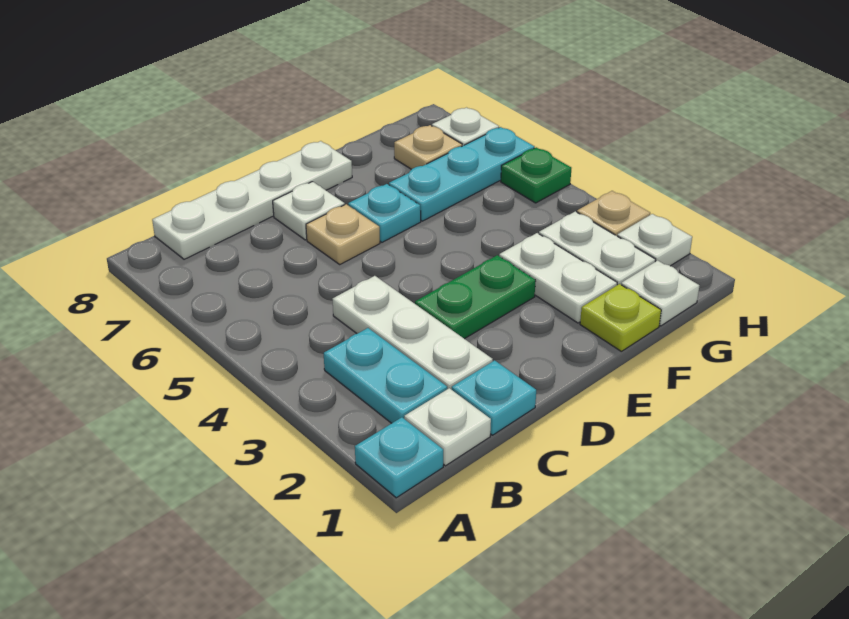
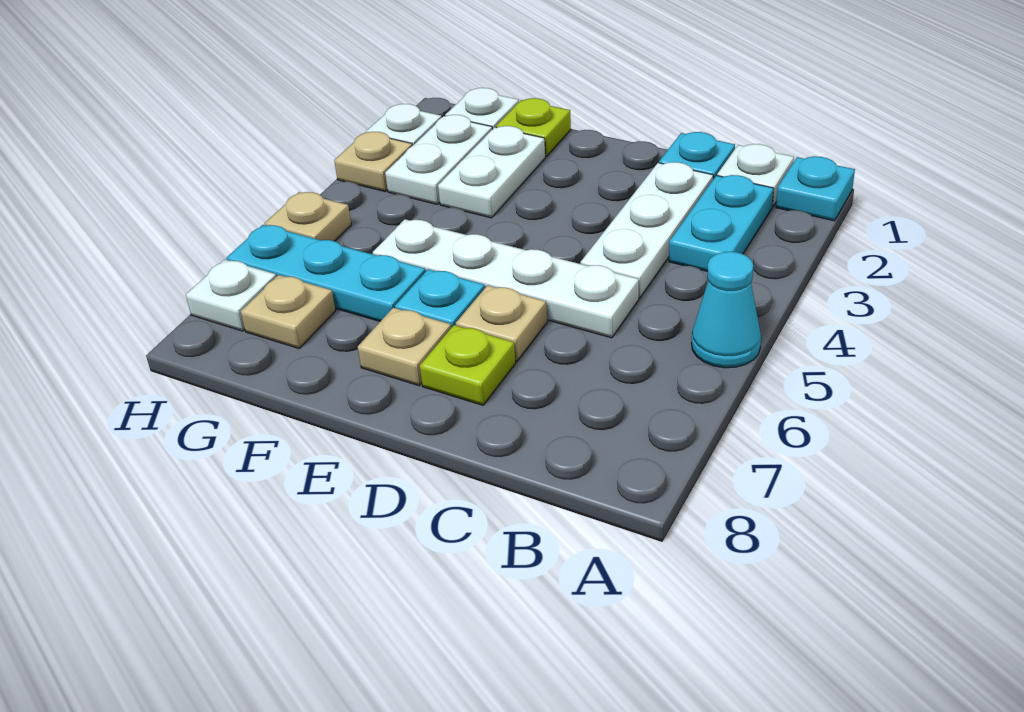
none -> cyan 1x1 cone [691,252,761,368]
white 1x4 plate [152,141,352,259] -> white 1x4 plate moved to [373,219,639,338]
green 1x2 plate [415,255,536,339] -> none
white 1x1 plate [273,182,345,240] -> lime 1x1 plate [420,325,516,405]
none -> tan 1x1 plate [358,308,451,386]
green 1x1 plate [501,147,571,203] -> tan 1x1 plate [265,192,351,241]

